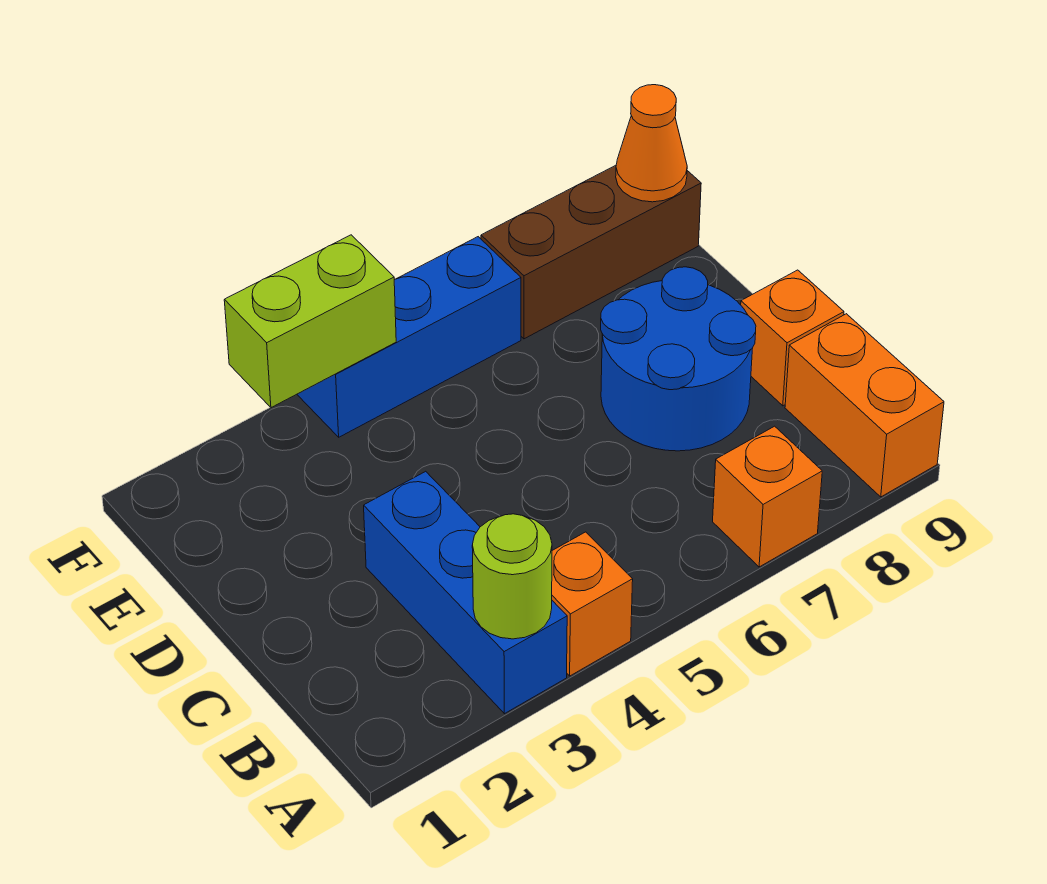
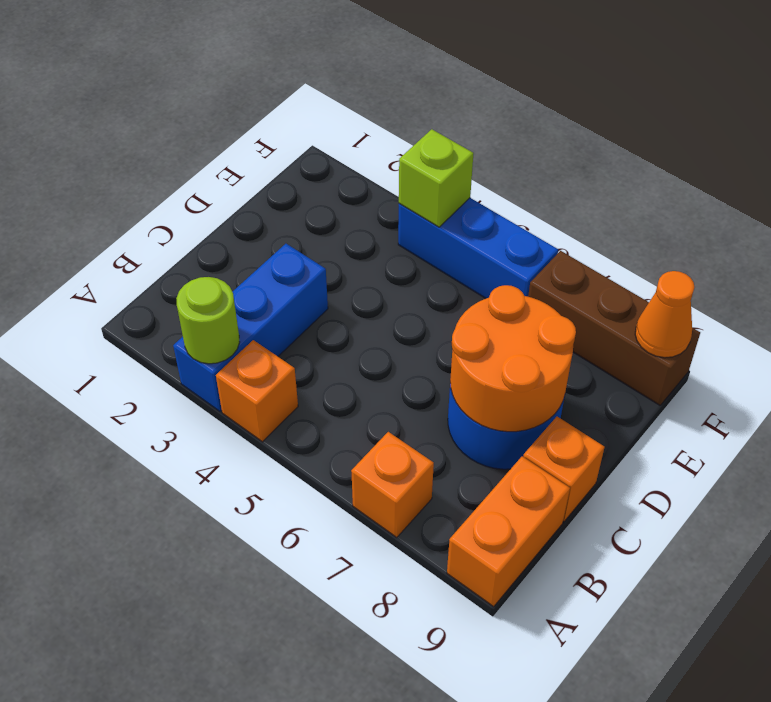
none -> orange 2x2 round brick [450,285,576,432]
lime 1x2 brick [224,235,396,408] -> lime 1x1 brick [399,129,473,227]

